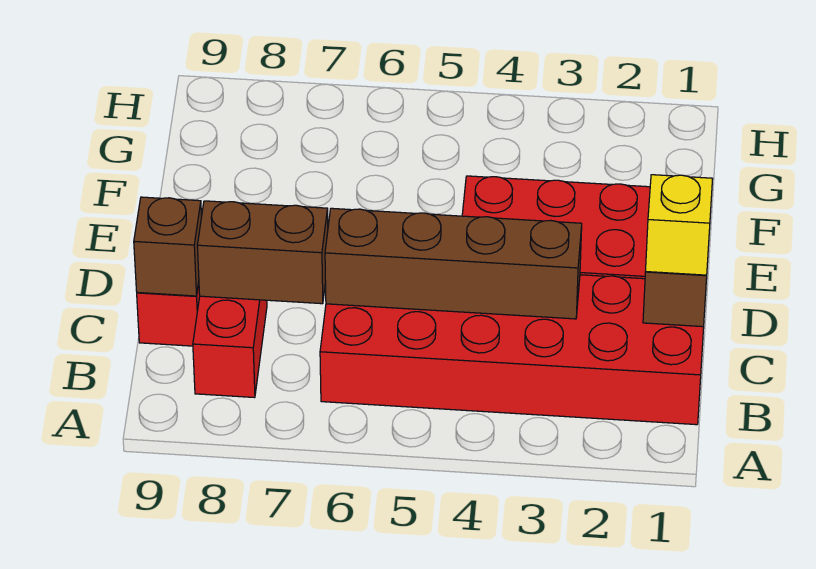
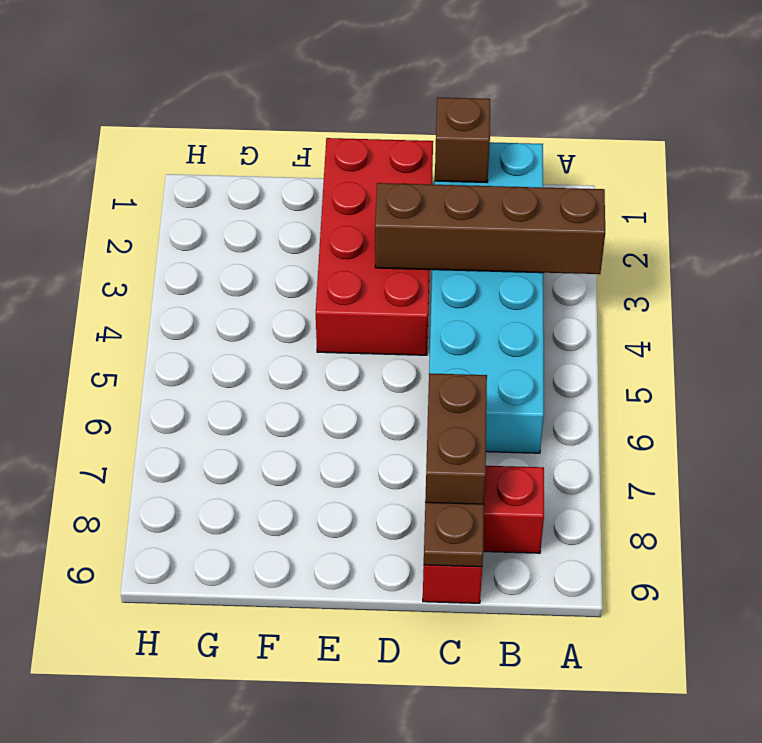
red 2x6 brick [320,275,704,425] -> cyan 2x6 brick [429,142,544,453]
yellow 1x1 brick [646,175,712,275] -> none
brown 1x4 brick [325,208,582,319] -> brown 1x4 brick turned to [375,183,605,274]
brown 1x1 brick [134,197,202,296] -> brown 1x1 plate [424,502,484,567]

